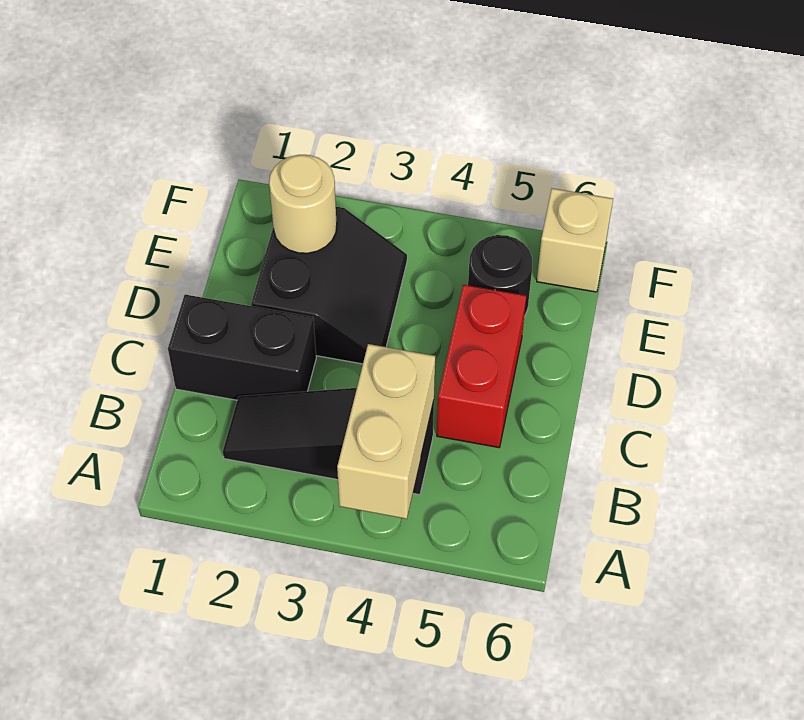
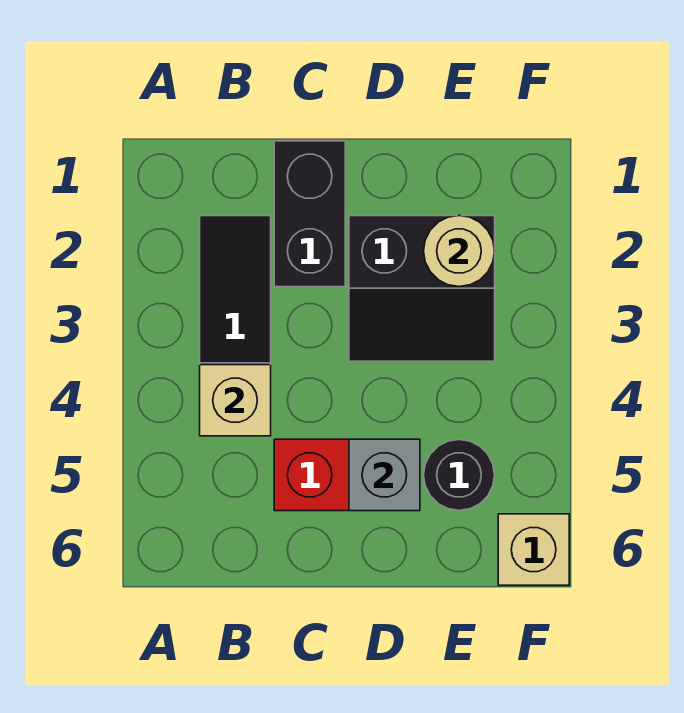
tan 1x2 brick [337,344,435,519] -> tan 1x1 brick [200,365,271,436]
none -> grey 1x1 brick [349,439,420,511]

